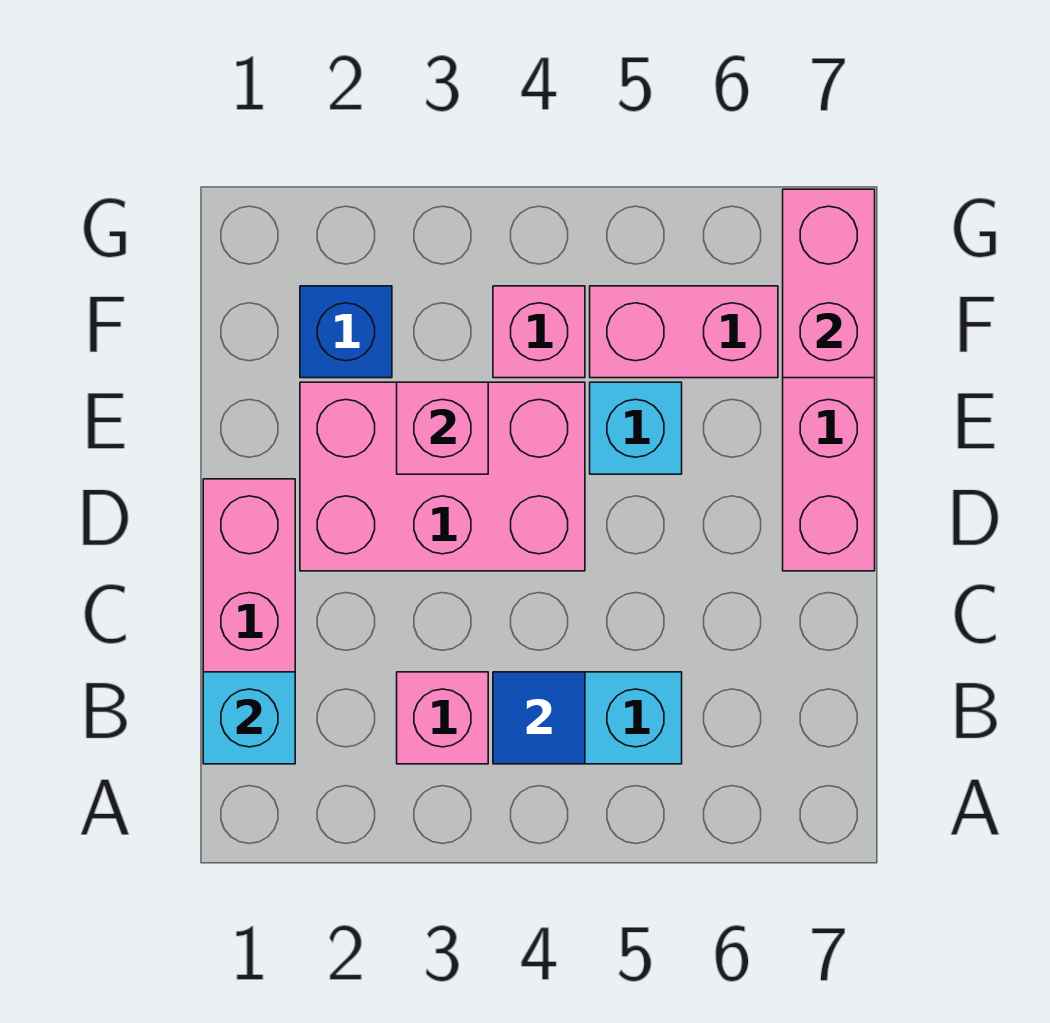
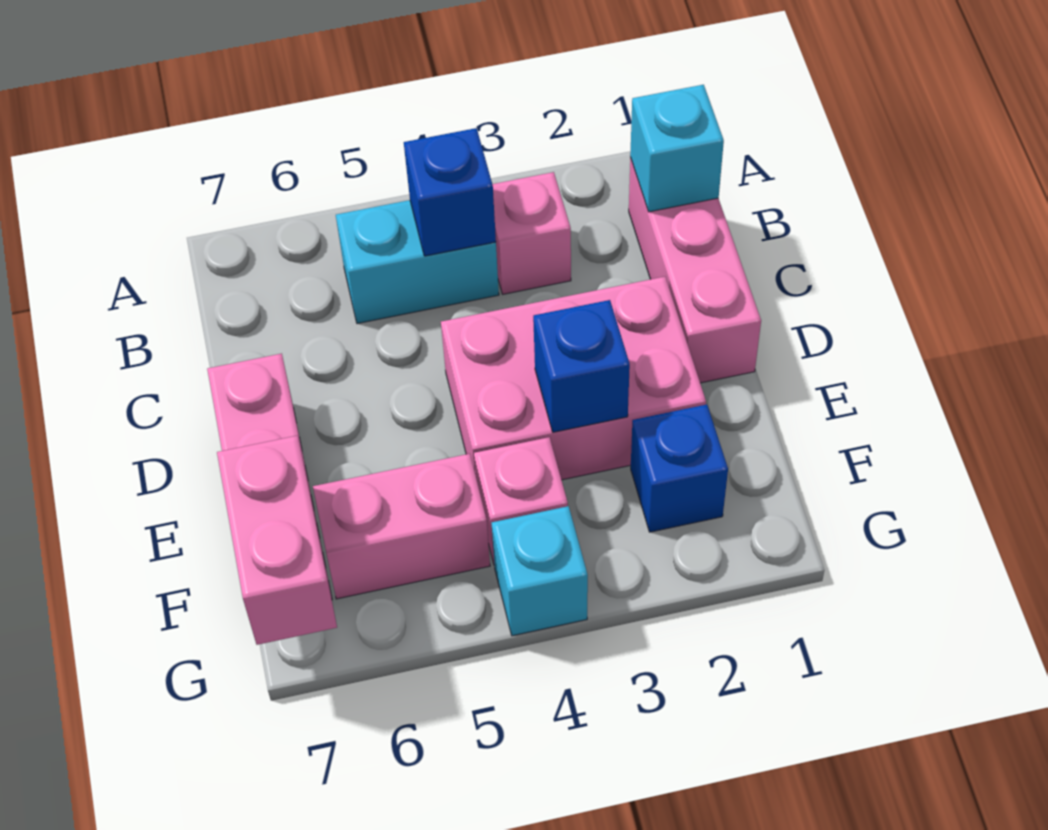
blue 1x1 tile [493,672,585,764] -> blue 1x1 brick [404,128,496,256]
pink 1x1 brick [397,382,488,474] -> blue 1x1 brick [533,300,630,432]
cyan 1x1 brick [590,382,682,474] -> cyan 1x1 brick moved to [492,506,588,636]

